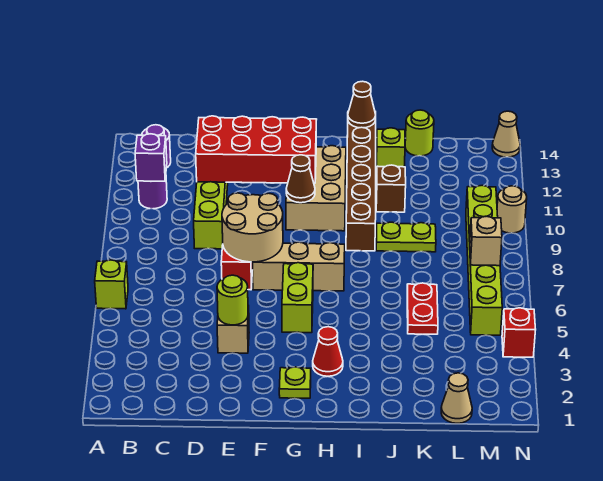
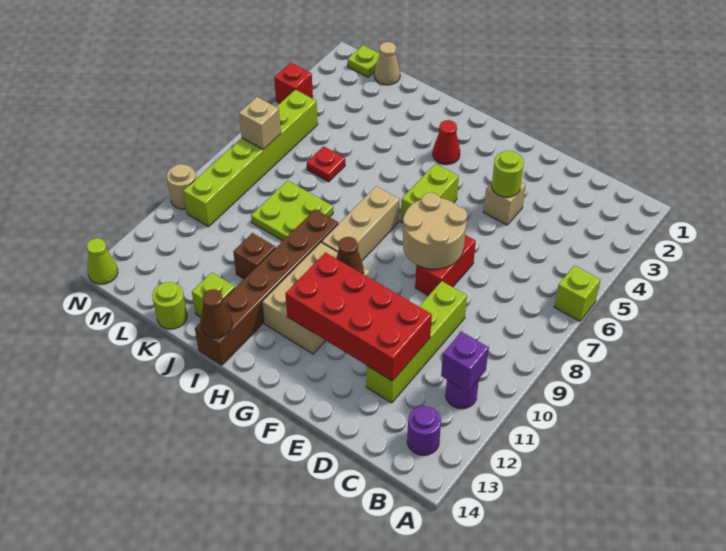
tan 1x3 brick [253,242,345,291] -> tan 1x3 brick turned to [322,186,399,261]
lime 1x1 plate [279,367,311,398] -> lime 1x1 plate moved to [348,45,380,77]
lime 1x2 plate [376,222,436,252] -> lime 2x2 plate [251,180,333,241]
red 1x2 plate [407,283,438,334] -> red 1x1 plate [307,146,345,182]
tan 1x1 cone [492,111,520,157] -> lime 1x1 cone [87,238,118,284]

